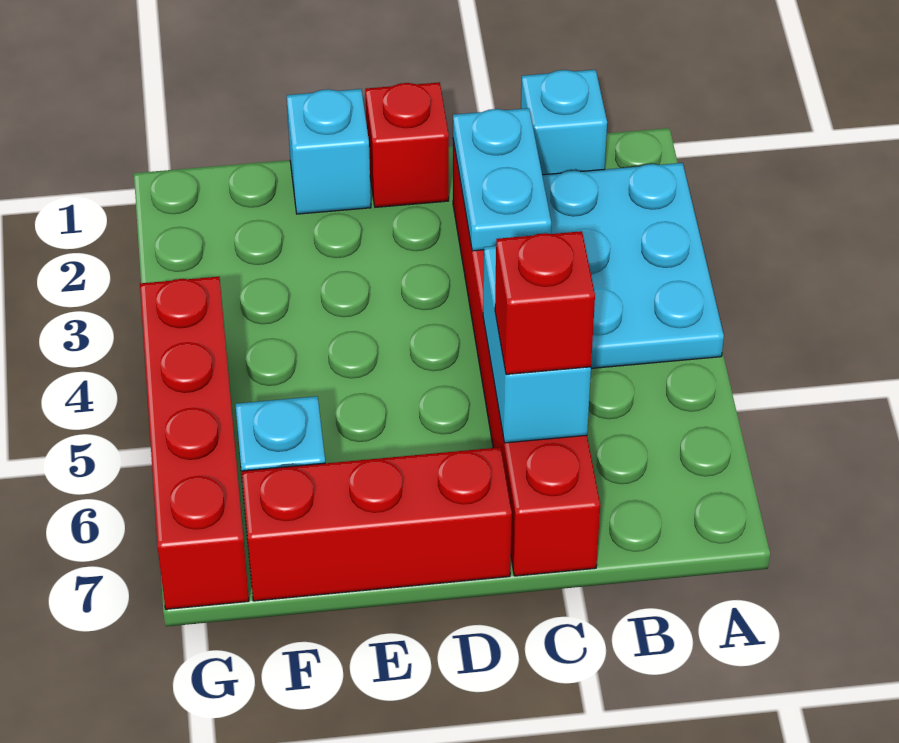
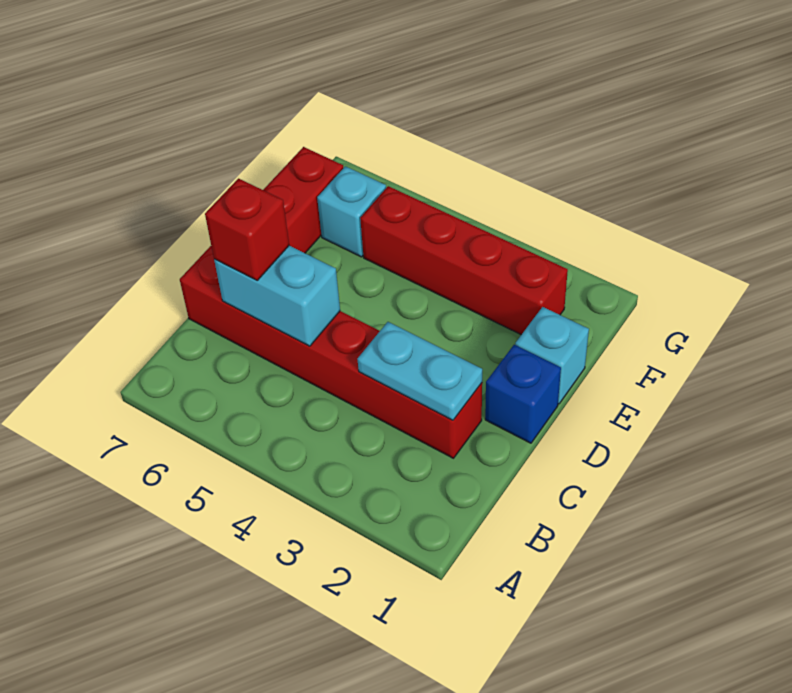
cyan 2x3 plate [542,163,724,368] -> none
cyan 1x1 brick [521,70,607,175] -> none
red 1x1 brick [365,82,449,207] -> blue 1x1 brick [485,345,561,443]
red 1x4 brick [140,277,249,609] -> red 1x4 brick moved to [360,186,568,335]

